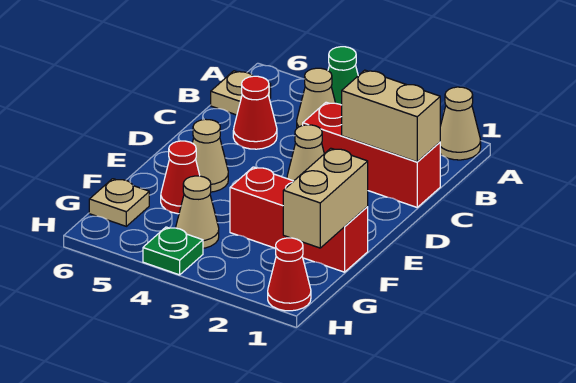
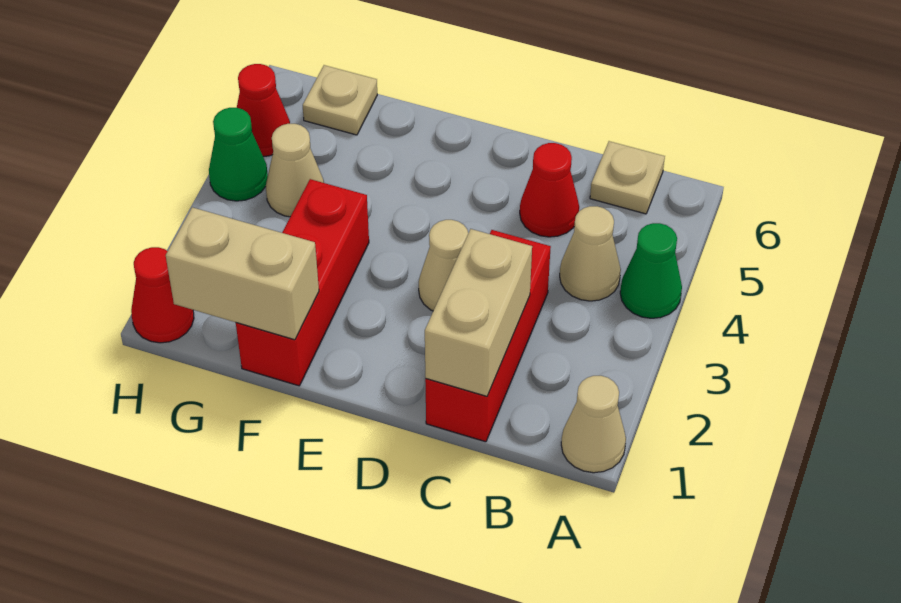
tan 1x1 cone [192,119,228,192] -> none
red 1x1 cone [161,141,200,214] -> red 1x1 cone moved to [237,64,290,157]
green 1x1 plate [143,227,203,275] -> green 1x1 cone [209,108,268,201]

